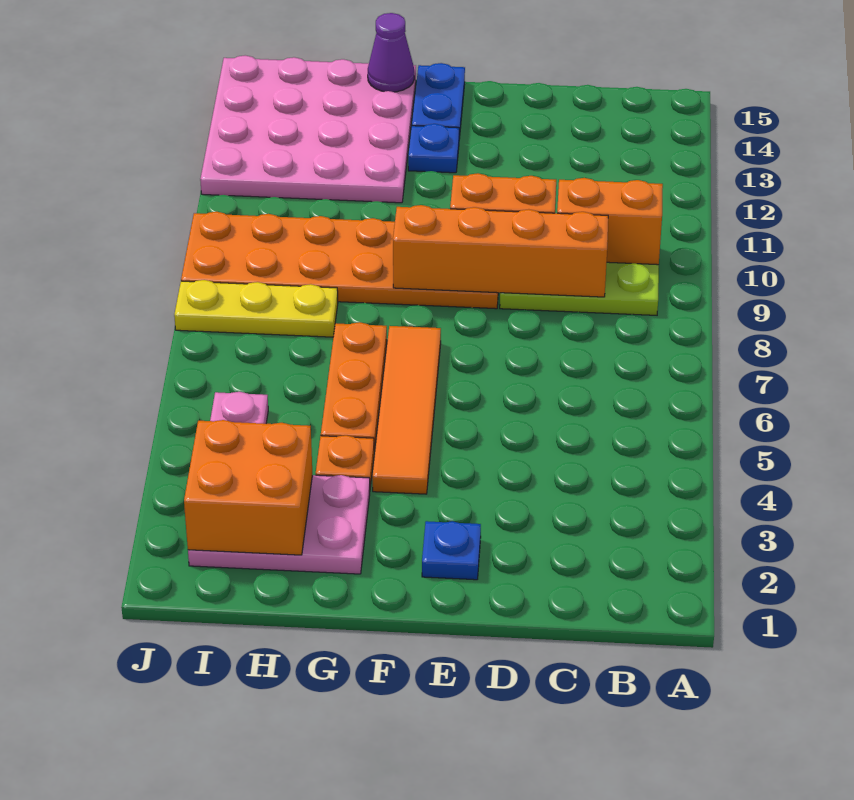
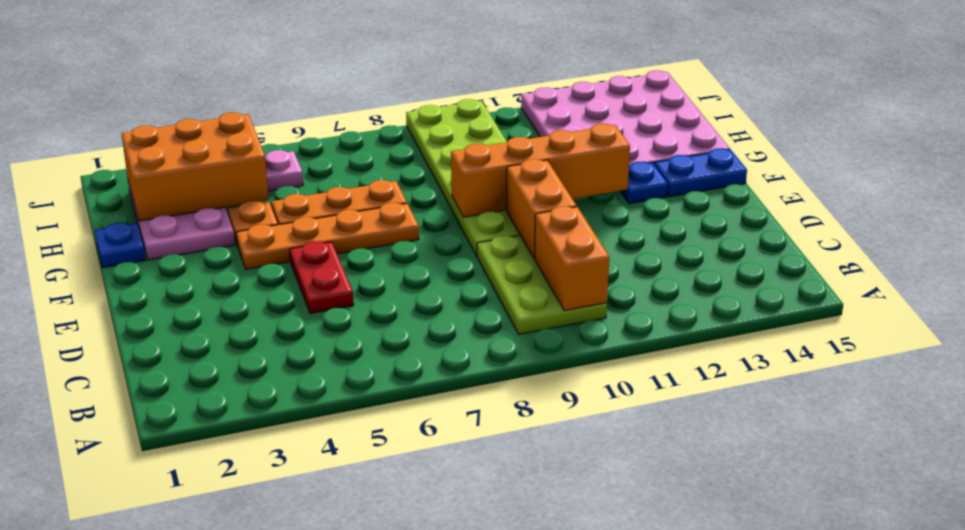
orange 1x4 brick [393,205,608,297] -> orange 1x4 brick turned to [451,124,630,217]
none -> red 1x2 plate [290,241,354,313]
blue 1x1 plate [422,521,481,580] -> blue 1x1 plate moved to [95,223,145,268]
orange 2x6 plate [181,212,498,309] -> lime 2x6 plate [406,99,520,256]
orange 1x4 tile [372,326,441,494] -> orange 1x4 plate [236,203,419,269]
purple 1x1 cone [368,13,414,92] -> none
orange 2x2 brick [184,420,312,555] -> orange 2x3 brick [121,112,269,221]
yellow 1x3 plate [174,280,338,337] -> none

